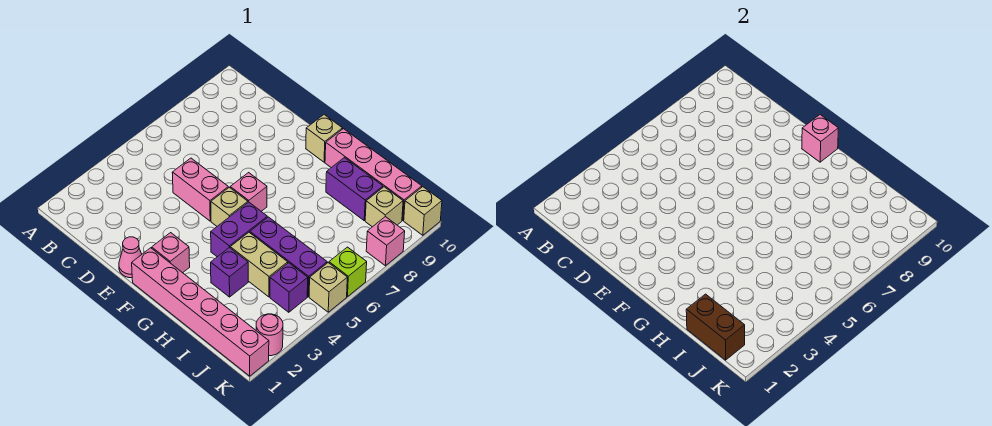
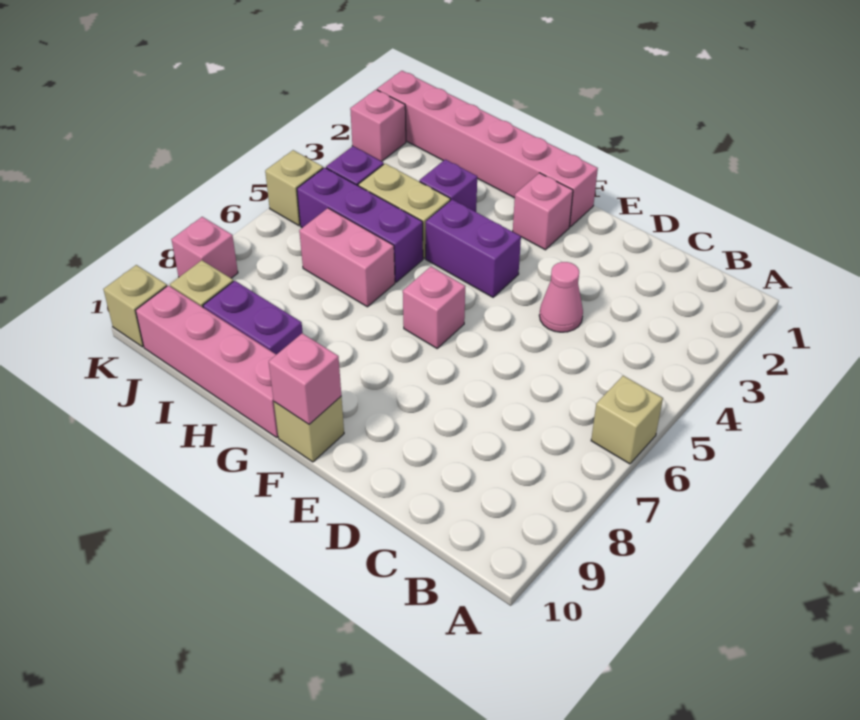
pink 1x2 brick [172,158,228,221] -> pink 1x2 brick moved to [299,208,395,307]
pink 1x1 cone [119,237,142,278] -> pink 1x1 cone moved to [539,262,583,332]
tan 1x1 brick [211,187,248,226] -> tan 1x1 brick moved to [591,376,663,464]
purple 1x2 brick [211,202,267,257] -> purple 1x2 brick turned to [426,199,521,297]
brown 1x2 brick [686,294,745,360] -> none
pink 1x1 round brick [256,314,283,356] -> pink 1x1 brick [350,90,406,161]
lime 1x1 brick [329,247,367,297] -> none

